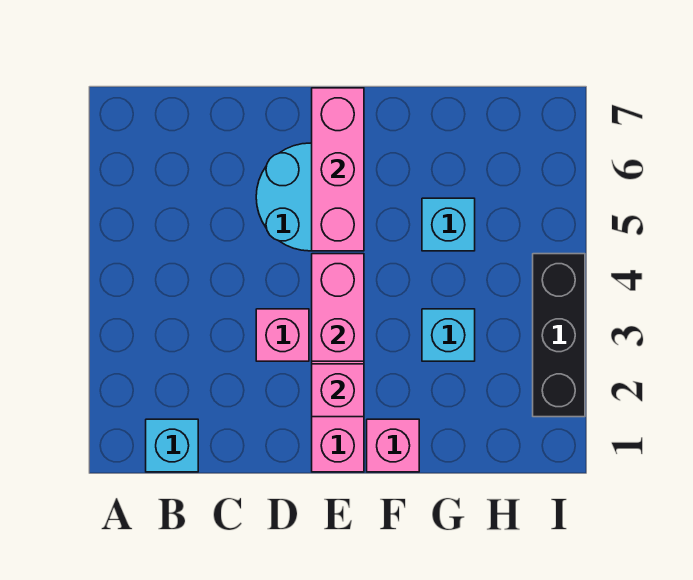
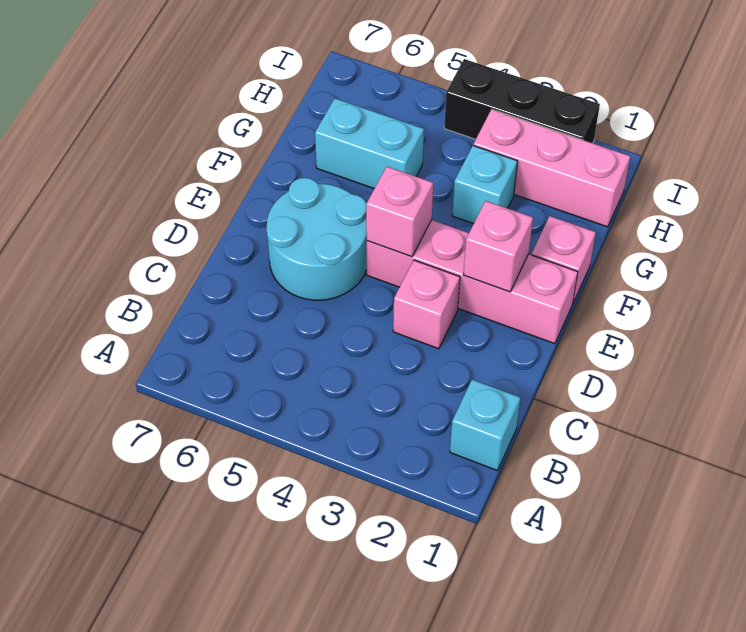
pink 1x2 brick [312,254,364,361] -> pink 1x1 brick [366,167,433,257]
pink 1x3 brick [312,88,364,251] -> pink 1x3 brick moved to [474,109,630,227]
cyan 1x1 brick [422,198,475,251] -> cyan 1x2 brick [315,98,424,189]

